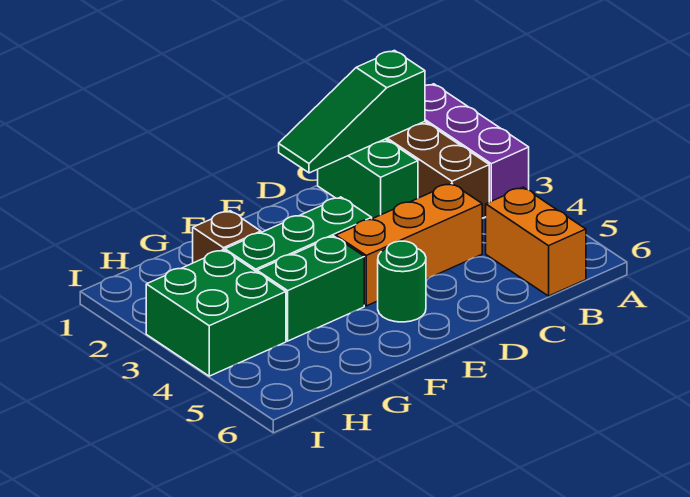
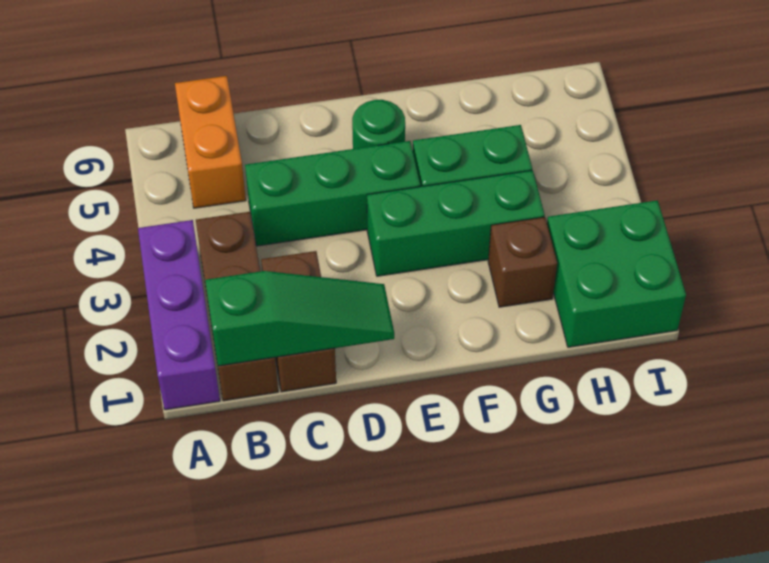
green 1x2 brick [318,139,418,219] -> brown 1x2 brick [261,251,336,392]
orange 1x3 brick [336,183,482,306] -> green 1x3 brick [245,141,420,246]
green 2x2 brick [146,250,286,376] -> green 2x2 brick moved to [547,200,686,347]

